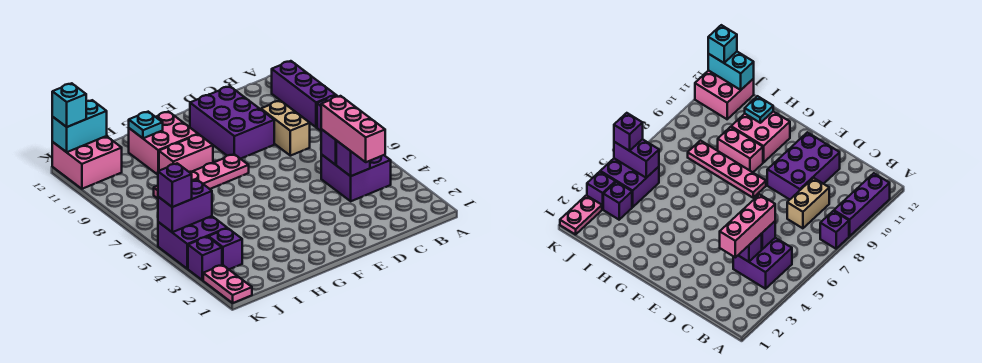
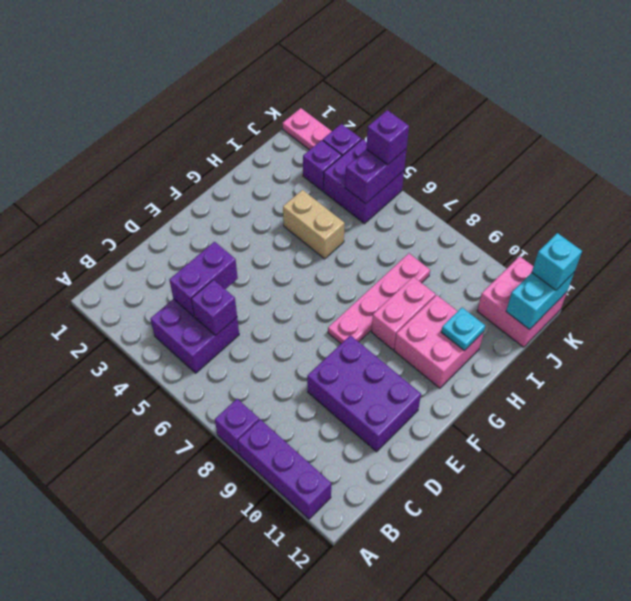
pink 1x3 brick [321,96,385,162] -> none
purple 1x1 brick [336,141,370,176] -> purple 1x2 brick [169,242,238,316]
tan 1x2 brick [261,101,310,156] -> tan 1x2 brick moved to [283,190,345,259]

